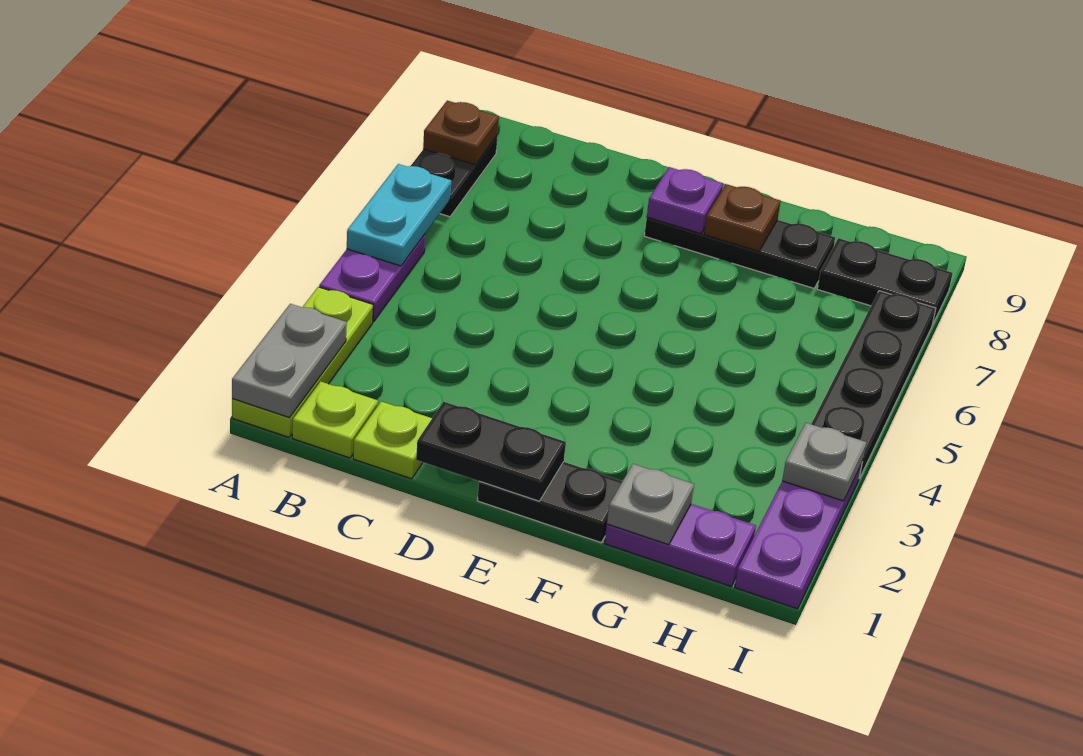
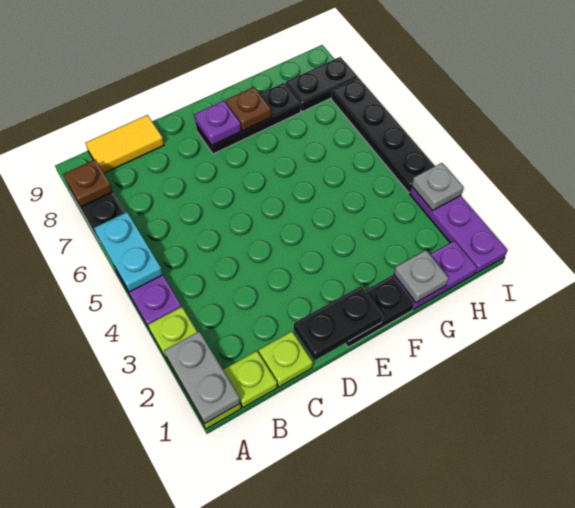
none -> yellow 1x2 tile [86,115,164,173]

